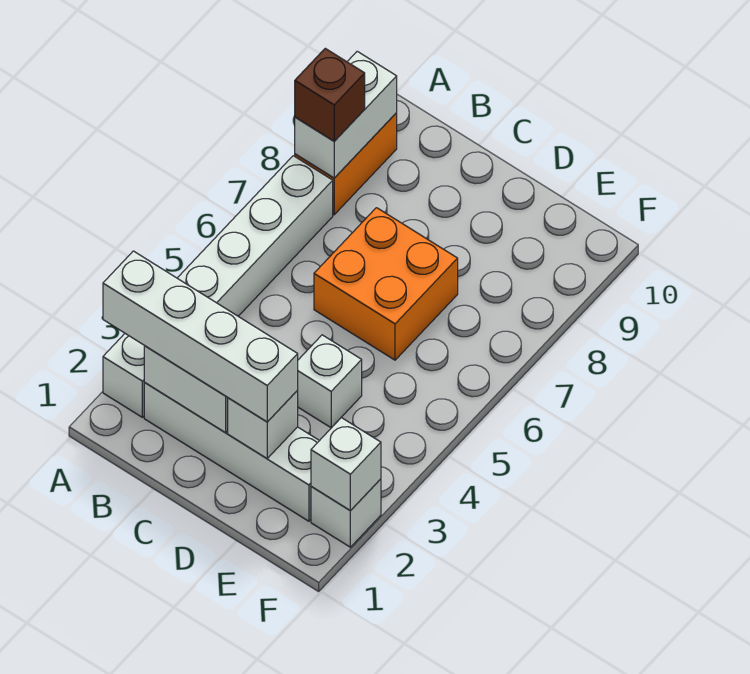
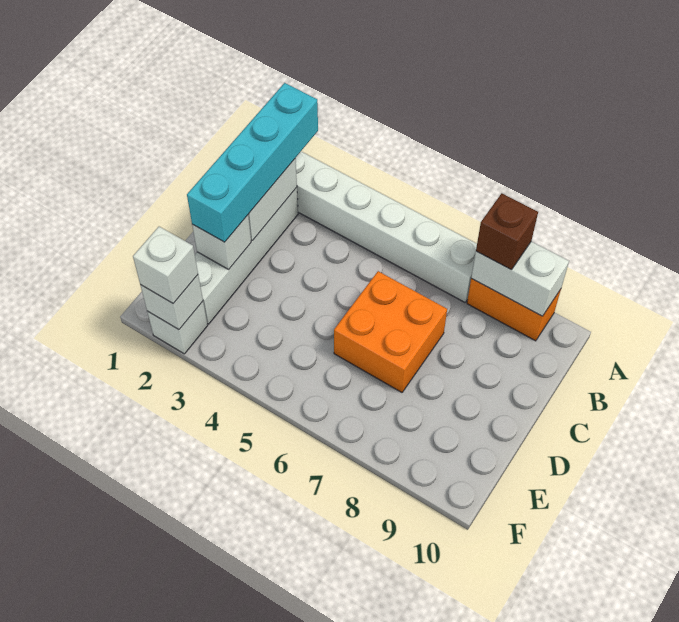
white 1x4 brick [103,251,298,422] -> cyan 1x4 brick [187,83,318,242]
white 1x1 brick [298,335,362,428] -> white 1x1 brick moved to [133,227,198,303]

